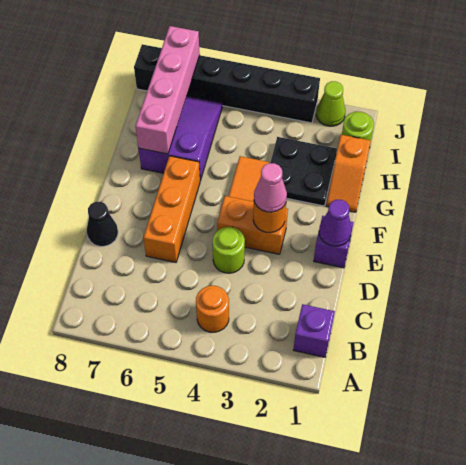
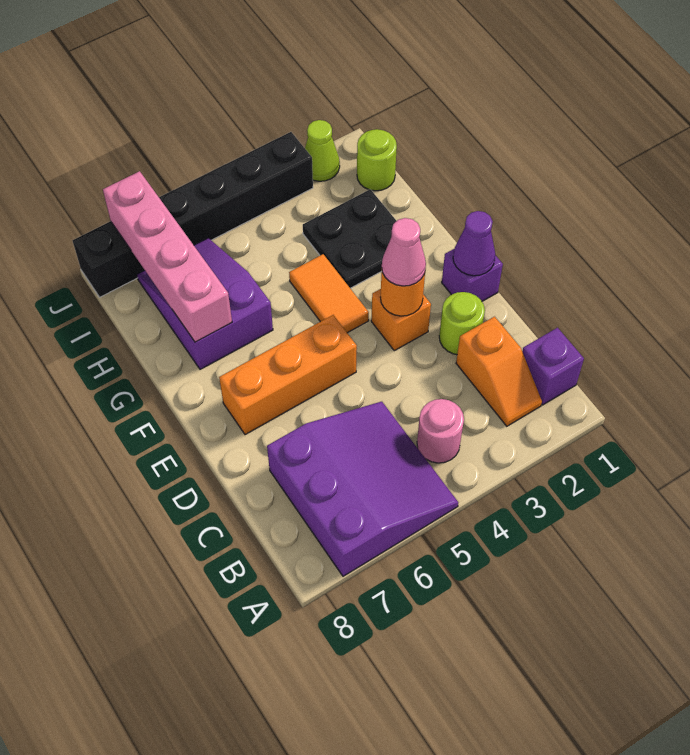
none -> purple 3x3 slope [267,402,458,576]
orange 1x1 round brick [196,286,229,332] -> pink 1x1 round brick [417,399,464,463]
lime 1x1 round brick [213,227,245,273] -> lime 1x1 round brick moved to [439,292,485,355]
orange 1x3 brick [143,156,200,262] -> orange 1x3 brick turned to [219,315,357,435]
black 1x1 cone [87,202,118,246] -> none
orange 1x2 brick [217,196,288,254] -> orange 1x1 brick [371,289,431,351]
orange 1x2 slope [326,135,371,212] -> orange 1x2 slope moved to [456,317,542,426]

